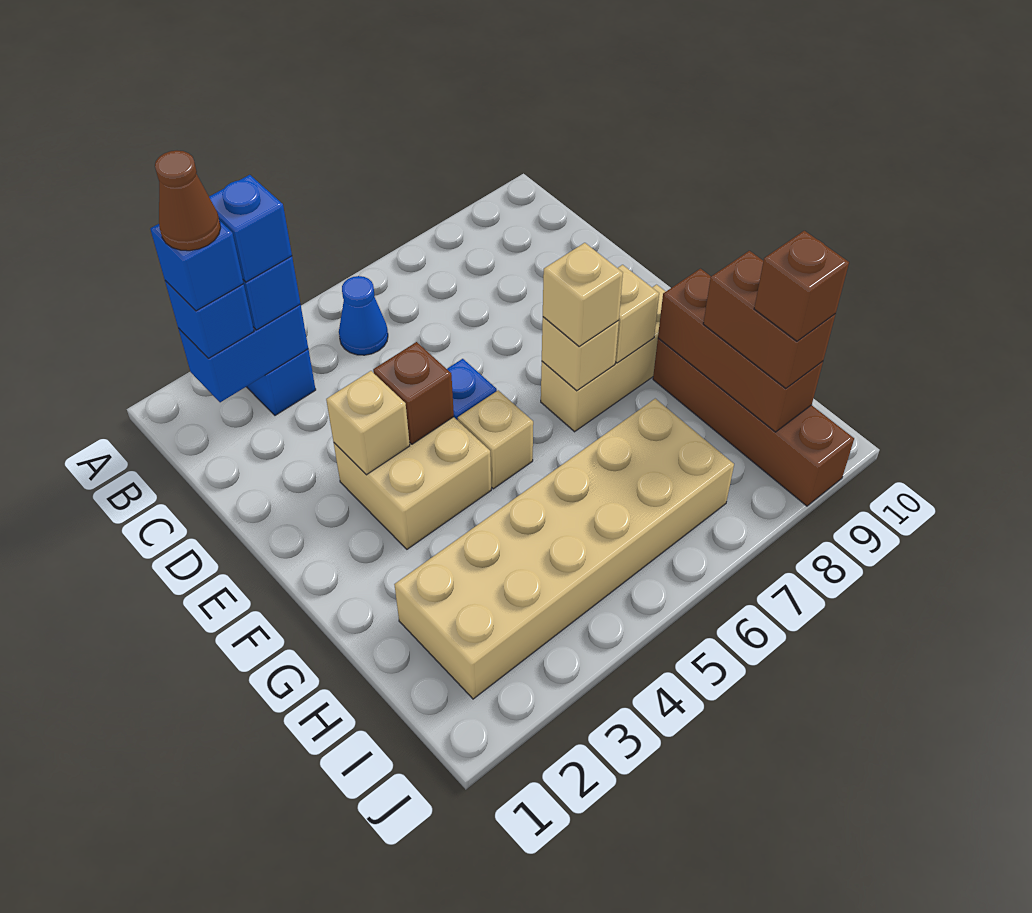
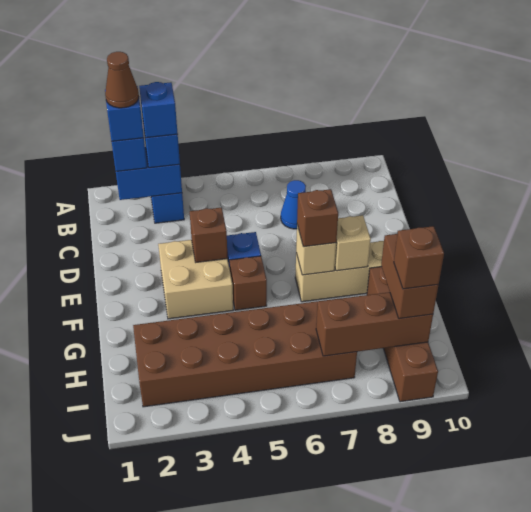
blue 1x1 cone [339,276,388,355] -> blue 1x1 cone moved to [281,180,306,229]
tan 1x1 brick [326,371,410,475] -> none
tan 1x1 brick [458,390,533,489] -> brown 1x1 brick [229,256,267,310]
tan 1x1 brick [543,243,623,347] -> brown 1x1 brick [297,189,338,247]
brown 1x3 brick [658,269,823,432] -> brown 1x3 brick turned to [316,292,433,356]
tan 2x6 brick [394,399,734,699] -> brown 2x6 brick [133,298,357,407]

